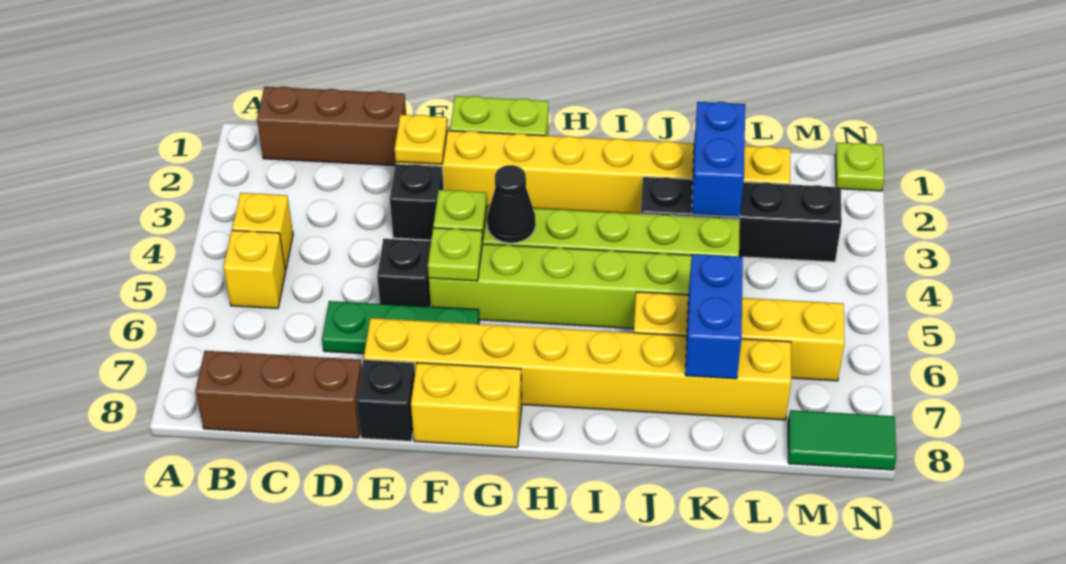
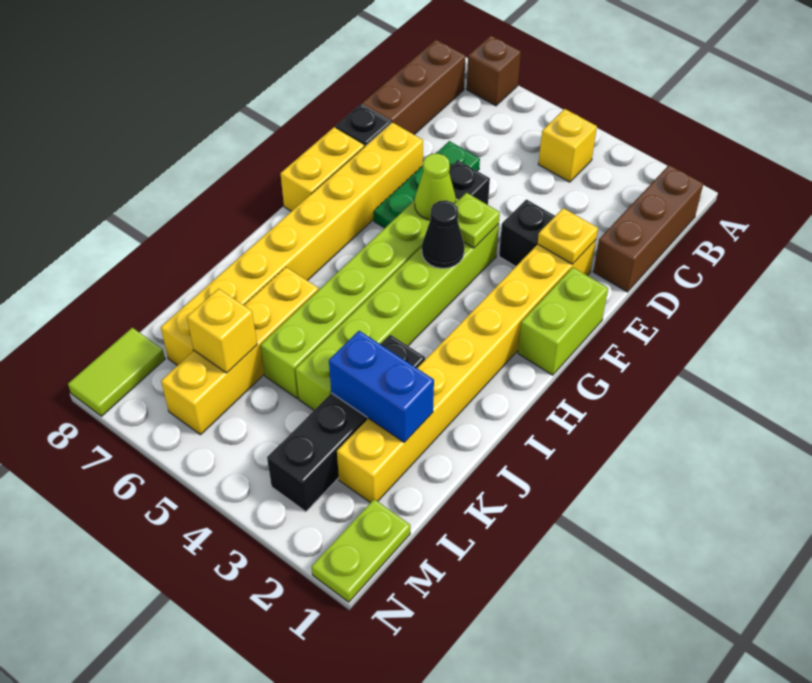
none -> brown 1x1 brick [467,35,521,106]
yellow 1x1 brick [223,230,286,309] -> yellow 1x1 brick moved to [187,289,257,373]
lime 1x1 plate [428,228,482,281] -> lime 1x1 cone [415,154,456,220]
blue 1x2 brick [685,254,743,379] -> none
green 1x2 tile [788,410,897,470] -> lime 1x2 tile [68,328,165,416]
lime 1x1 plate [835,143,884,191] -> lime 1x2 plate [311,499,410,602]

